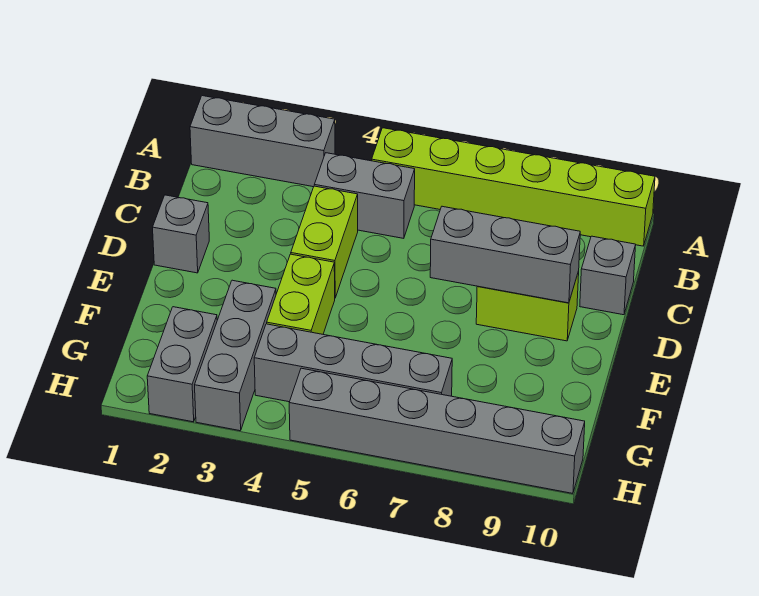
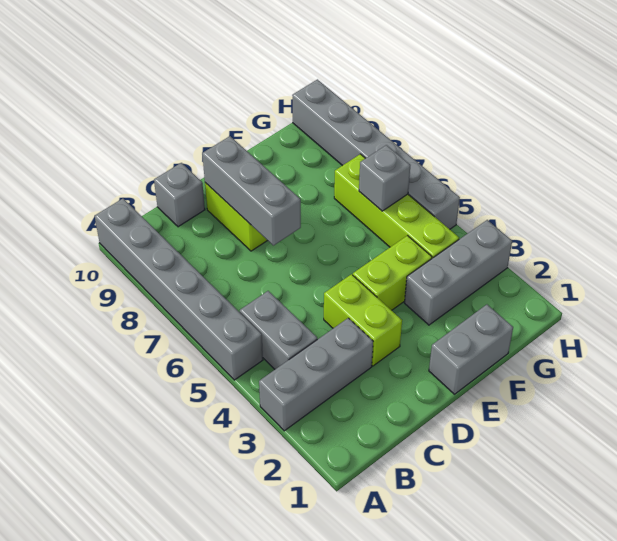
grey 1x3 brick [190,96,335,187] -> grey 1x3 brick turned to [259,318,373,431]
lime 1x6 brick [372,128,655,246] -> grey 1x6 brick [95,199,263,380]
lime 1x2 brick [291,186,358,298] -> lime 1x2 brick turned to [324,274,402,366]
grey 1x1 brick [153,195,209,273] -> grey 1x1 brick moved to [359,145,410,211]
grey 1x2 brick [147,307,217,422] -> grey 1x2 brick moved to [429,305,513,394]
grey 1x4 brick [254,324,452,402] -> lime 1x4 brick [334,154,459,258]

